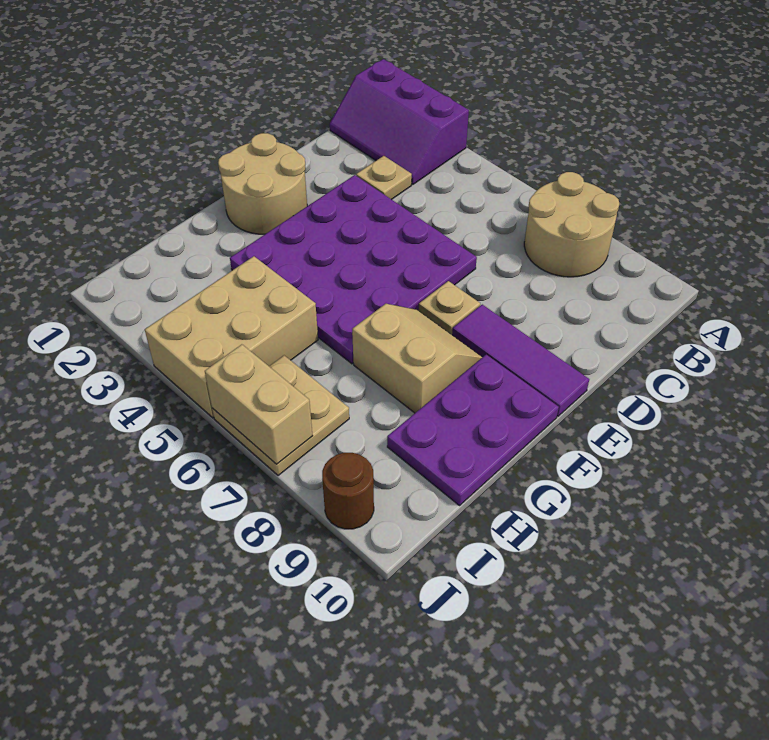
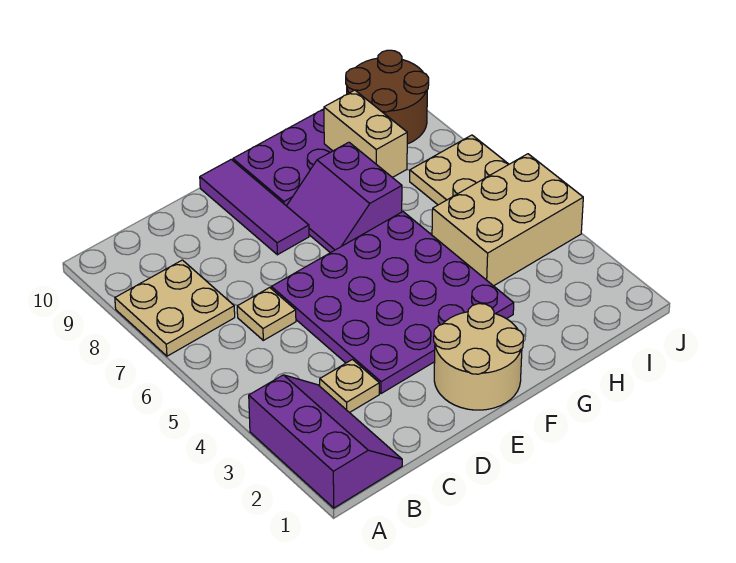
tan 2x2 round brick [524,172,619,277] -> tan 2x2 plate [115,260,235,356]
tan 1x1 plate [419,281,480,335] -> tan 1x1 plate moved to [237,288,296,340]
tan 2x2 slope [352,304,482,413] -> purple 2x2 slope [287,142,402,253]
tan 1x2 brick [205,344,313,464] -> tan 1x2 brick moved to [324,90,407,178]
brown 1x1 round brick [322,453,374,529] -> brown 2x2 round brick [346,50,429,144]

